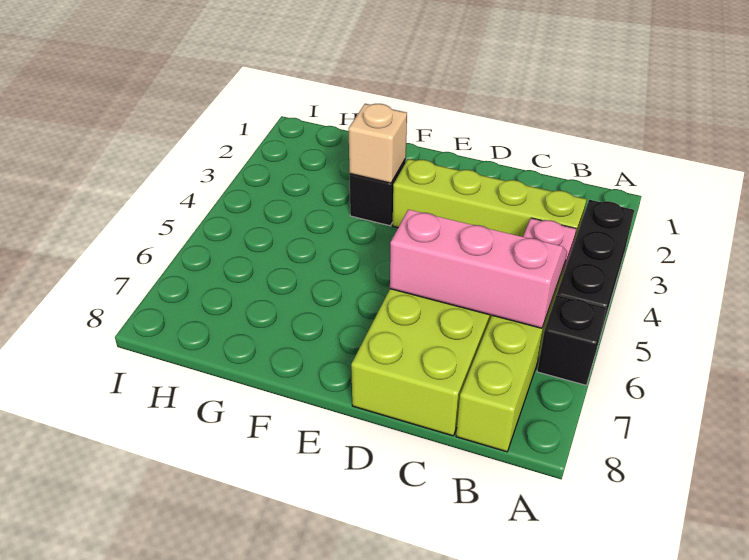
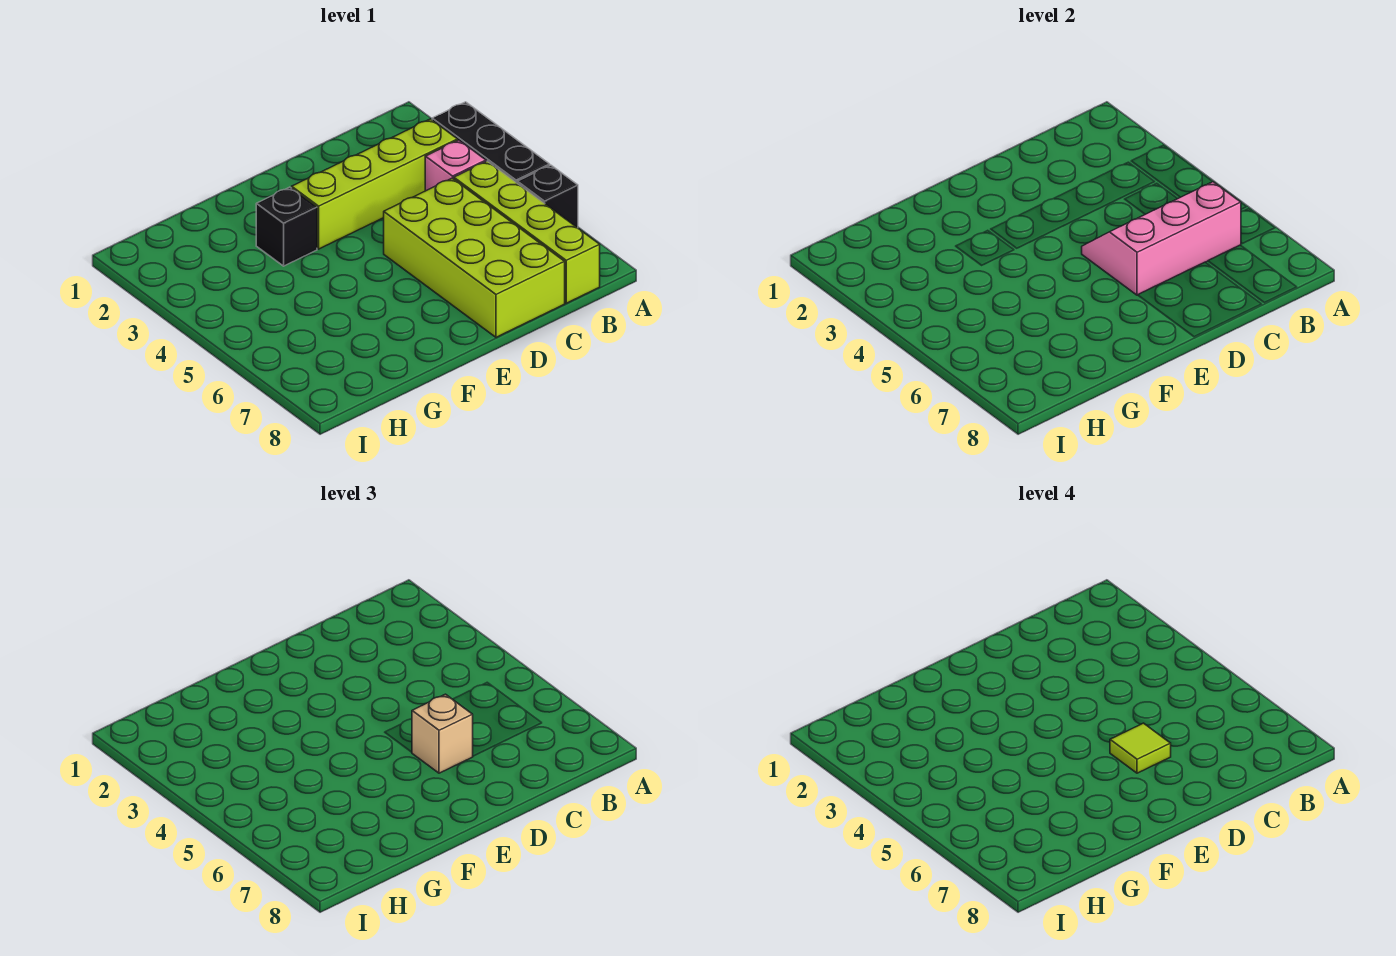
none -> lime 1x1 tile [1110,723,1171,773]
tan 1x1 brick [349,104,407,183] -> tan 1x1 brick moved to [412,694,473,773]

